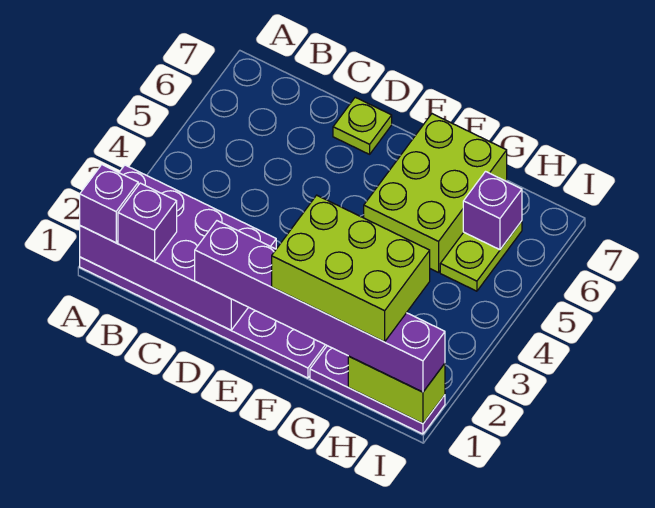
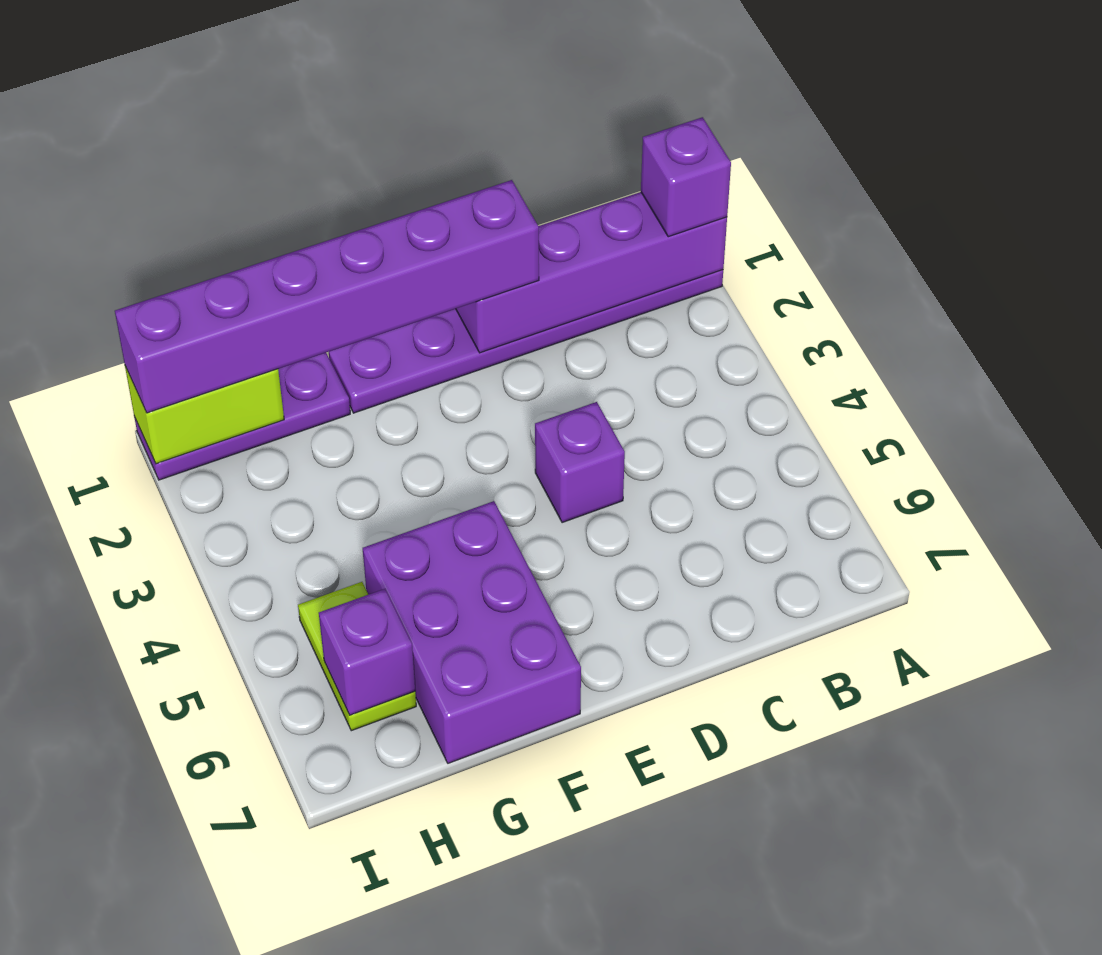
purple 2x4 brick [80,165,276,330] -> purple 1x4 brick [456,192,727,353]
purple 1x1 brick [118,183,177,261] -> purple 1x1 brick moved to [535,402,625,523]
lime 1x1 plate [333,97,392,154] -> none
lime 2x3 brick [272,195,430,342] -> none
lime 2x3 brick [364,114,507,273] -> purple 2x3 brick [363,501,581,763]

